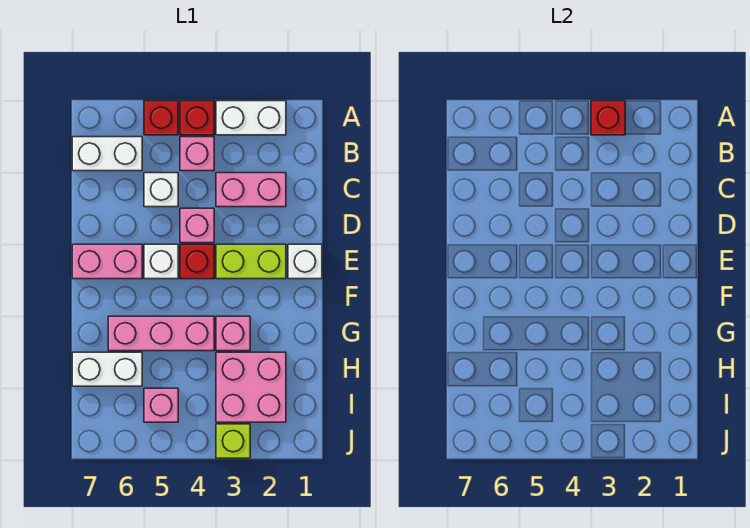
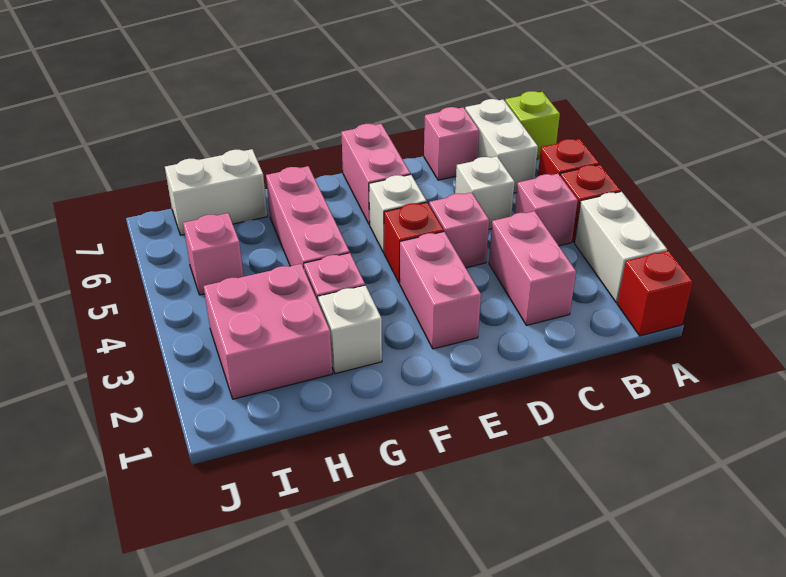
red 1x1 brick [591,101,625,135] -> red 1x1 brick moved to [617,251,693,336]
none -> pink 1x1 brick [424,107,479,180]
white 1x1 brick [288,244,322,279] -> white 1x1 brick moved to [318,285,382,374]
lime 1x2 brick [216,244,286,279] -> pink 1x2 brick [400,232,481,349]
white 1x2 brick [72,352,142,386] -> white 1x2 brick turned to [165,149,267,235]
lime 1x1 brick [216,424,250,458] -> lime 1x1 brick moved to [505,91,560,159]

